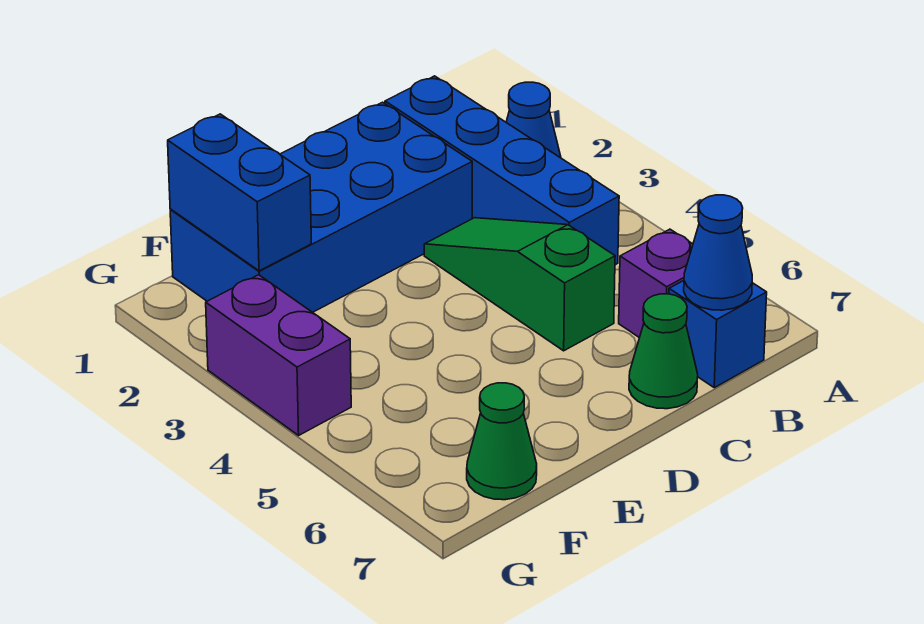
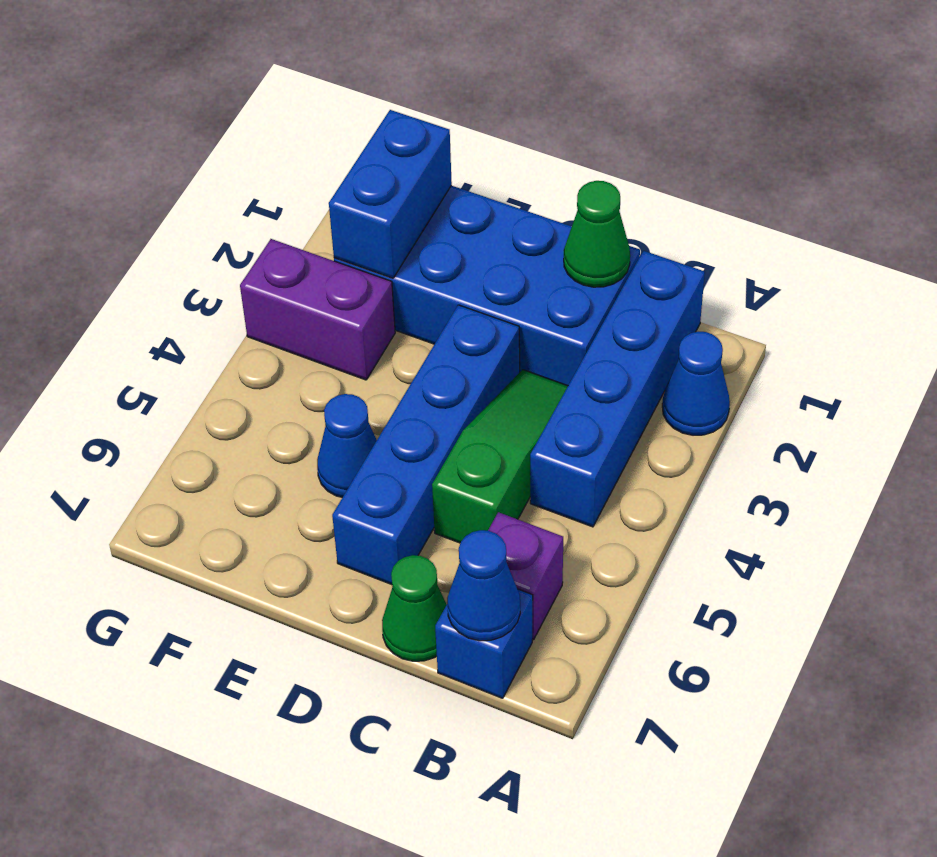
none -> blue 1x4 brick [332,305,520,585]
none -> blue 1x1 cone [317,394,377,497]
green 1x1 cone [467,383,537,500] -> green 1x1 cone moved to [564,181,630,287]
purple 1x2 brick [206,275,351,435] -> purple 1x2 brick turned to [240,239,395,380]

